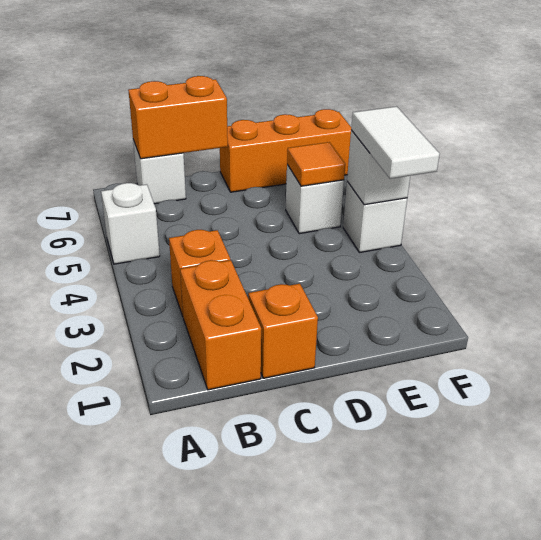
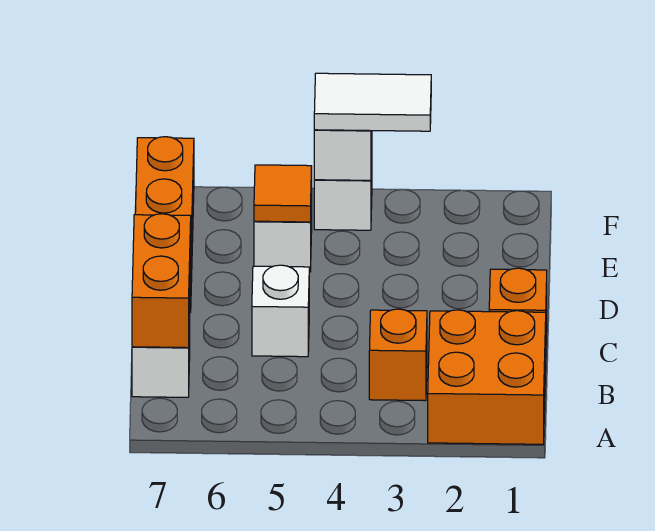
white 1x1 brick [101,183,160,264] -> white 1x1 brick moved to [252,265,309,357]
orange 1x2 brick [180,260,261,390] -> orange 2x2 brick [428,310,546,444]

